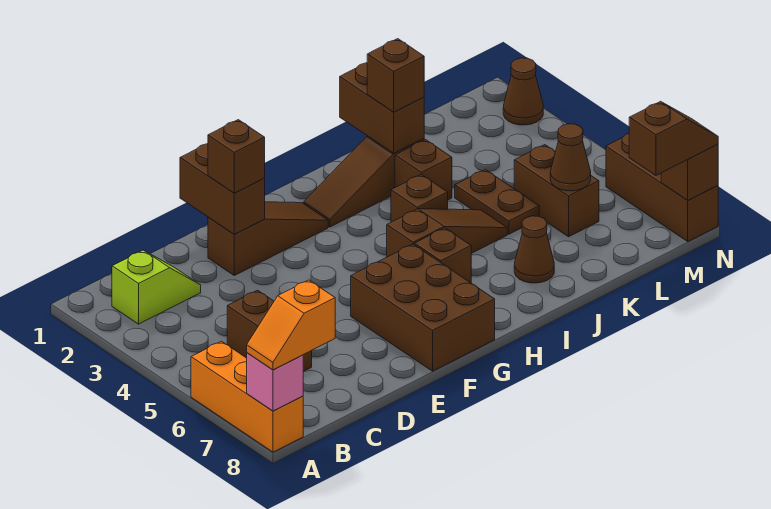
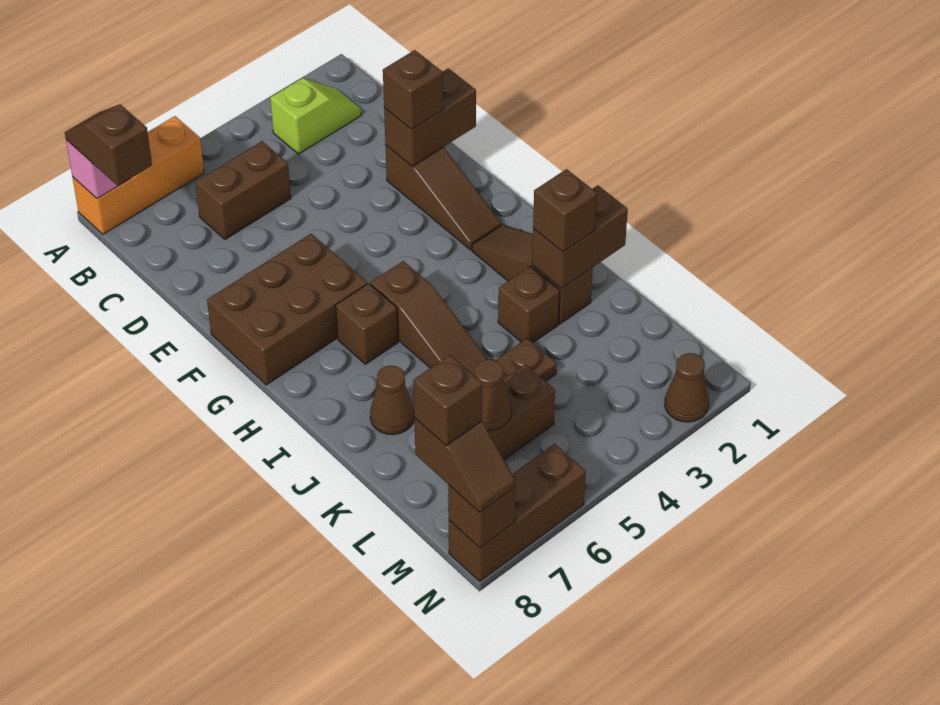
orange 1x2 slope [247,280,335,370] -> brown 1x2 slope [65,104,152,186]
lime 1x2 slope [112,250,201,324] -> lime 1x2 slope turned to [270,78,361,154]
brown 1x1 brick [391,174,448,222] -> brown 1x1 brick moved to [413,355,482,446]

